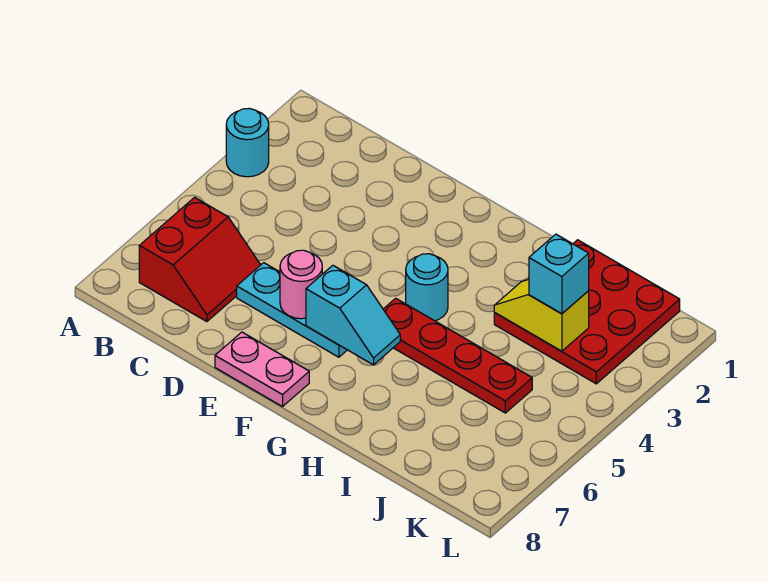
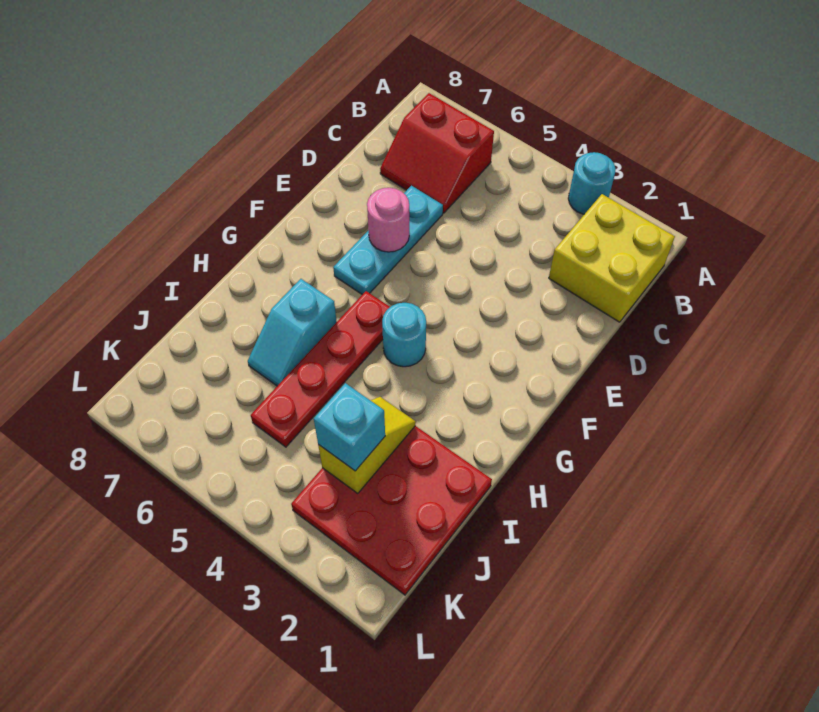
none -> yellow 2x2 brick [549,194,675,322]
pink 1x2 plate [215,332,309,407] -> none
cyan 1x2 slope [306,265,400,365] -> cyan 1x2 slope moved to [248,279,337,386]

